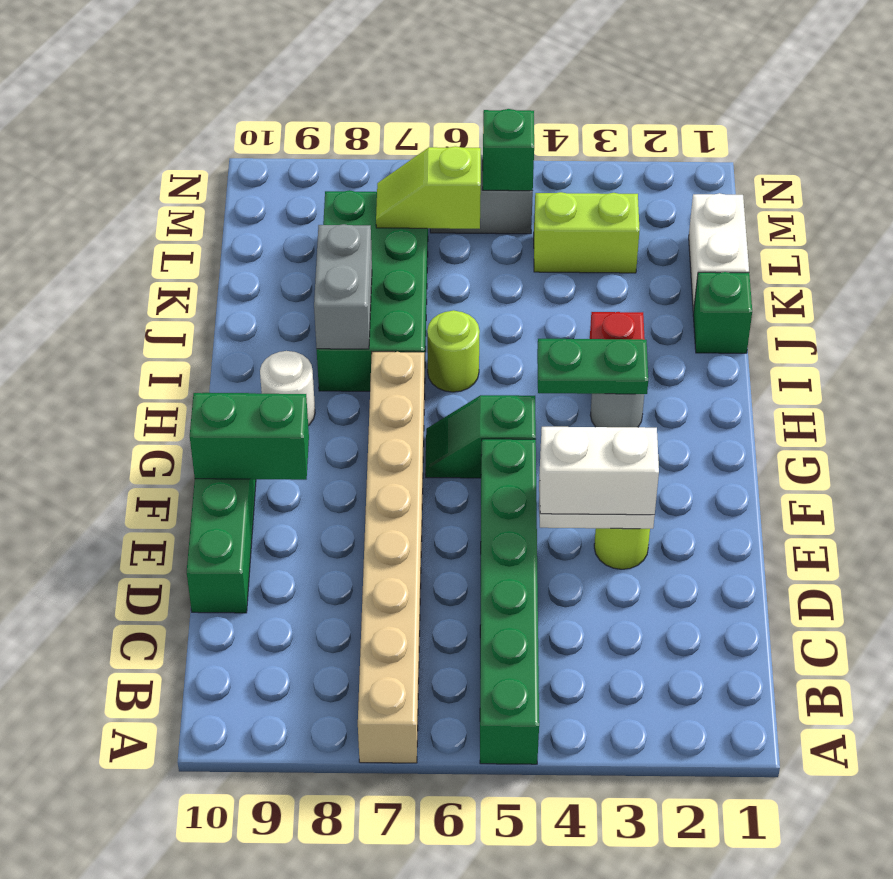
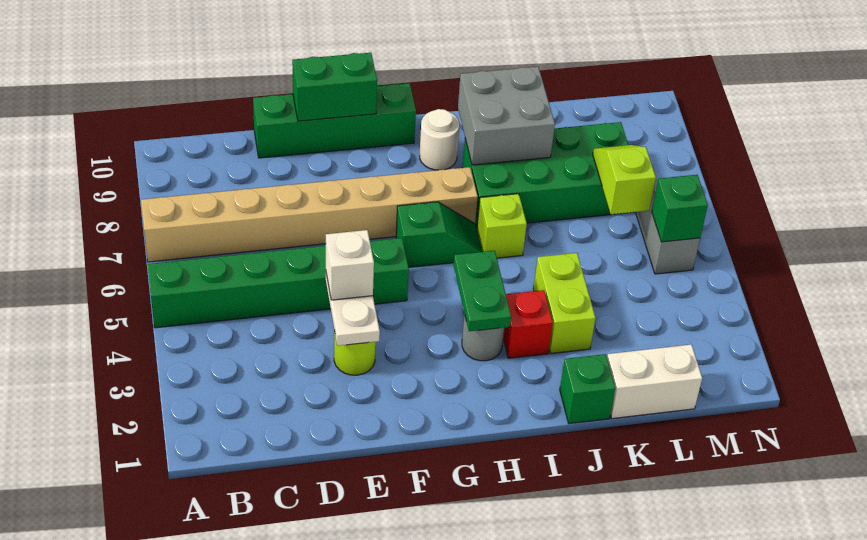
white 1x2 brick [540,427,659,515] -> white 1x1 brick [326,230,374,300]
green 1x2 brick [190,393,309,480] -> green 1x2 brick turned to [292,53,377,121]
green 1x2 slope [425,395,536,478] -> green 1x2 slope turned to [396,202,482,267]
lime 1x1 round brick [427,310,480,392] -> lime 1x1 brick [477,194,527,258]
grey 1x2 brick [314,224,372,349] -> grey 2x2 brick [458,67,555,165]
lime 1x2 brick [534,192,640,273] -> lime 1x2 brick moved to [533,253,595,353]

